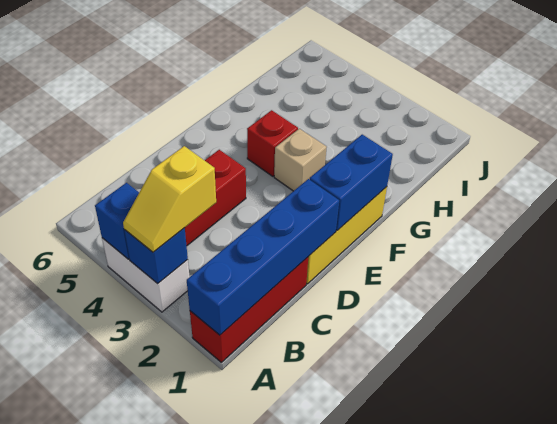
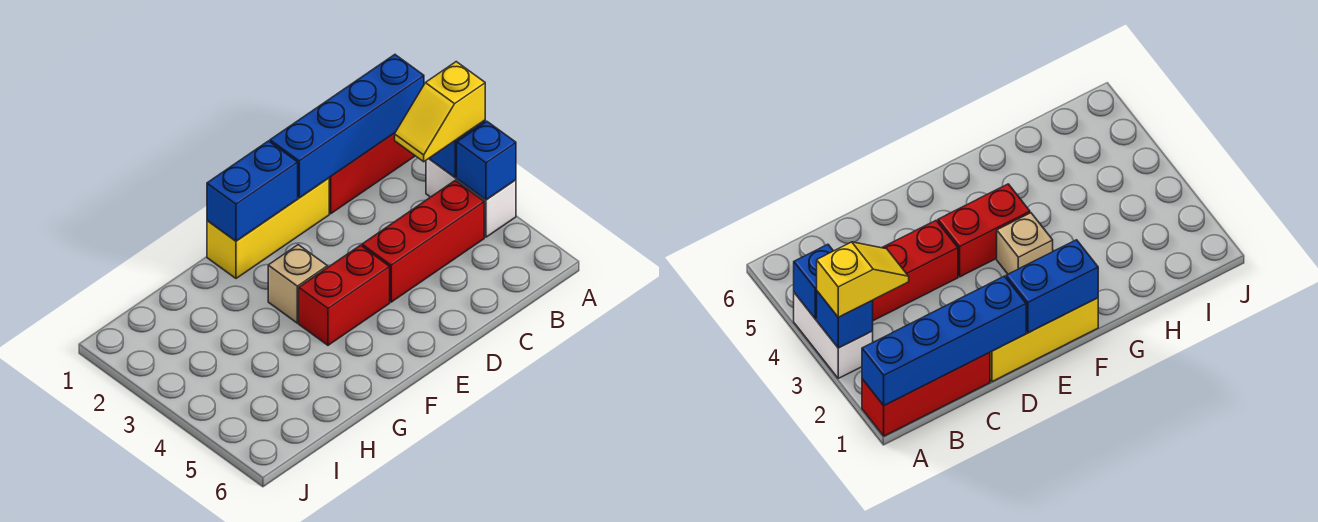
yellow 1x2 slope [123,146,216,252] -> yellow 1x2 slope turned to [395,62,485,162]
red 1x1 brick [247,110,298,176] -> red 1x2 brick [299,245,390,345]

